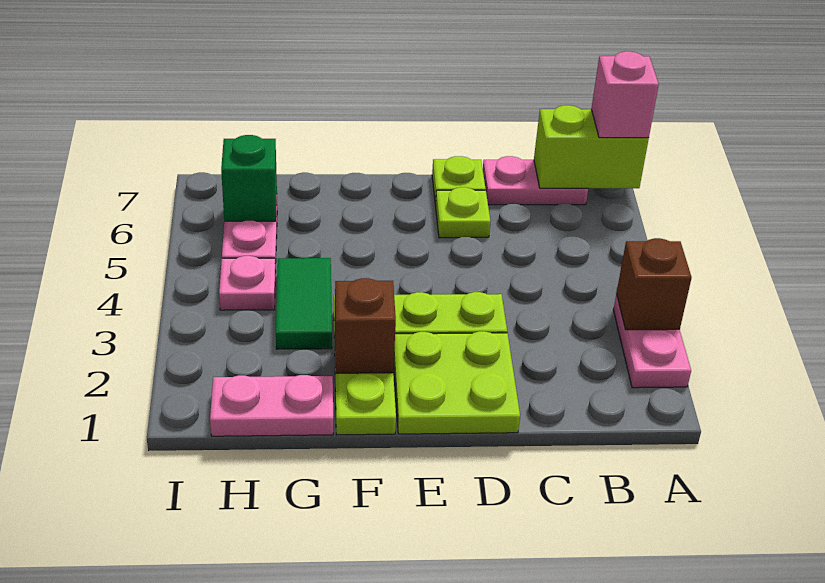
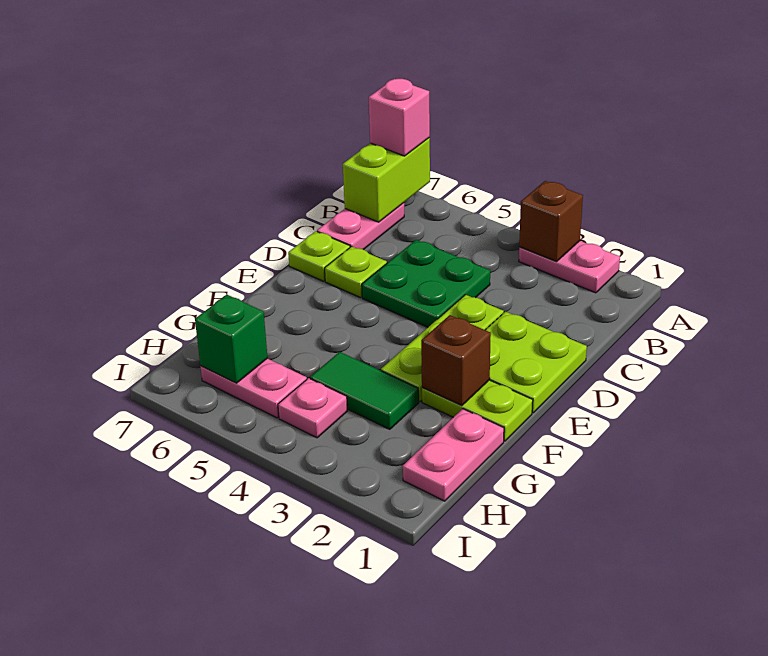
none -> green 2x2 plate [362,240,490,327]

